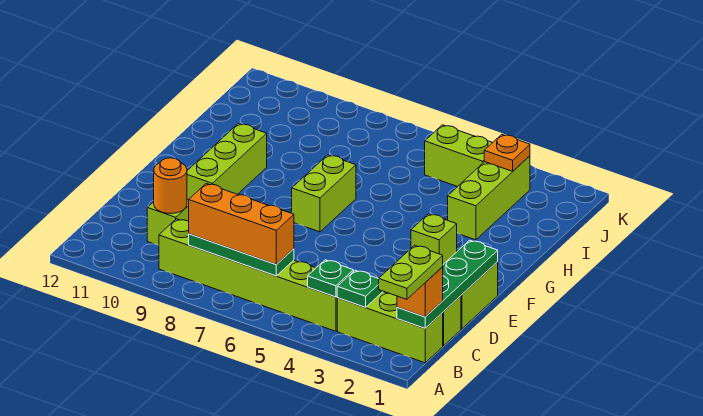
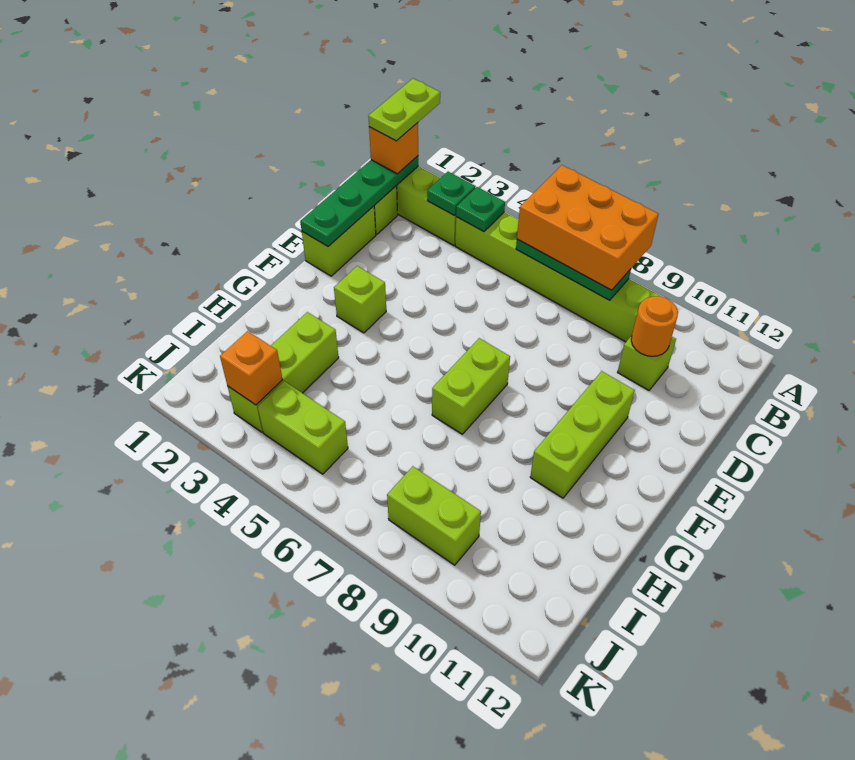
orange 1x3 brick [189,184,294,264] -> orange 2x3 brick [517,165,659,290]
orange 1x1 plate [484,135,530,171] -> orange 1x1 brick [220,331,283,405]
none -> lime 1x2 brick [387,466,481,565]

